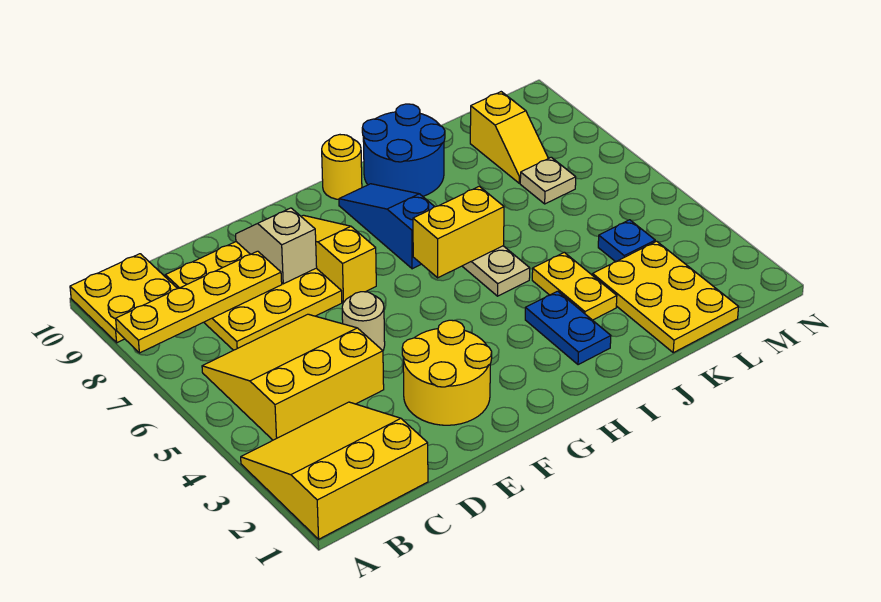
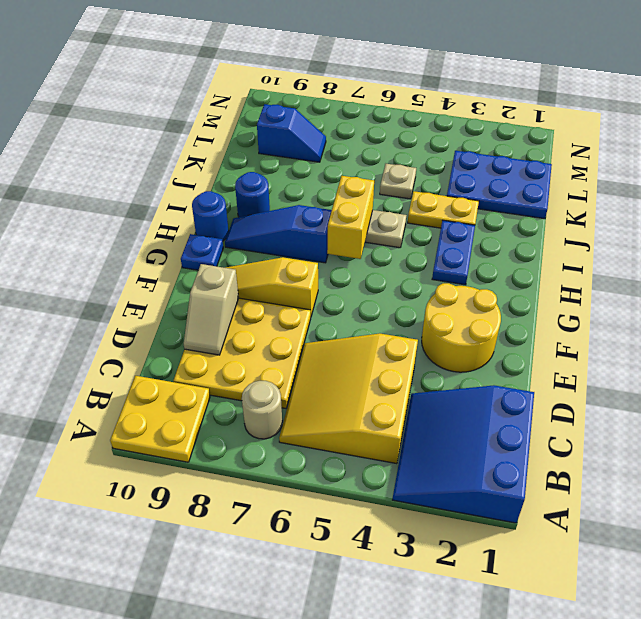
yellow 3x3 slope [241,402,428,539] -> blue 3x3 slope [393,385,534,523]
yellow 1x4 plate [116,251,282,353] -> none
tan 1x1 round brick [342,292,385,350] -> tan 1x1 round brick moved to [242,381,282,439]
tan 1x2 slope [236,208,317,284] -> tan 1x2 slope turned to [184,264,239,355]
yellow 1x1 round brick [322,135,362,199] -> blue 1x1 round brick [192,191,229,241]
blue 1x2 plate [525,291,611,365] -> blue 1x2 plate turned to [432,220,475,285]
blue 2x2 round brick [362,104,445,196] -> blue 1x1 round brick [235,172,270,217]
yellow 2x3 plate [593,241,739,353] -> blue 2x3 plate [447,151,552,219]
blue 1x1 plate [598,220,656,262] -> blue 1x1 plate moved to [181,234,223,270]
tan 1x1 plate [520,157,576,204] -> tan 1x1 plate moved to [380,164,416,199]
yellow 1x2 slope [470,92,548,183] -> blue 1x2 slope [257,104,326,162]

